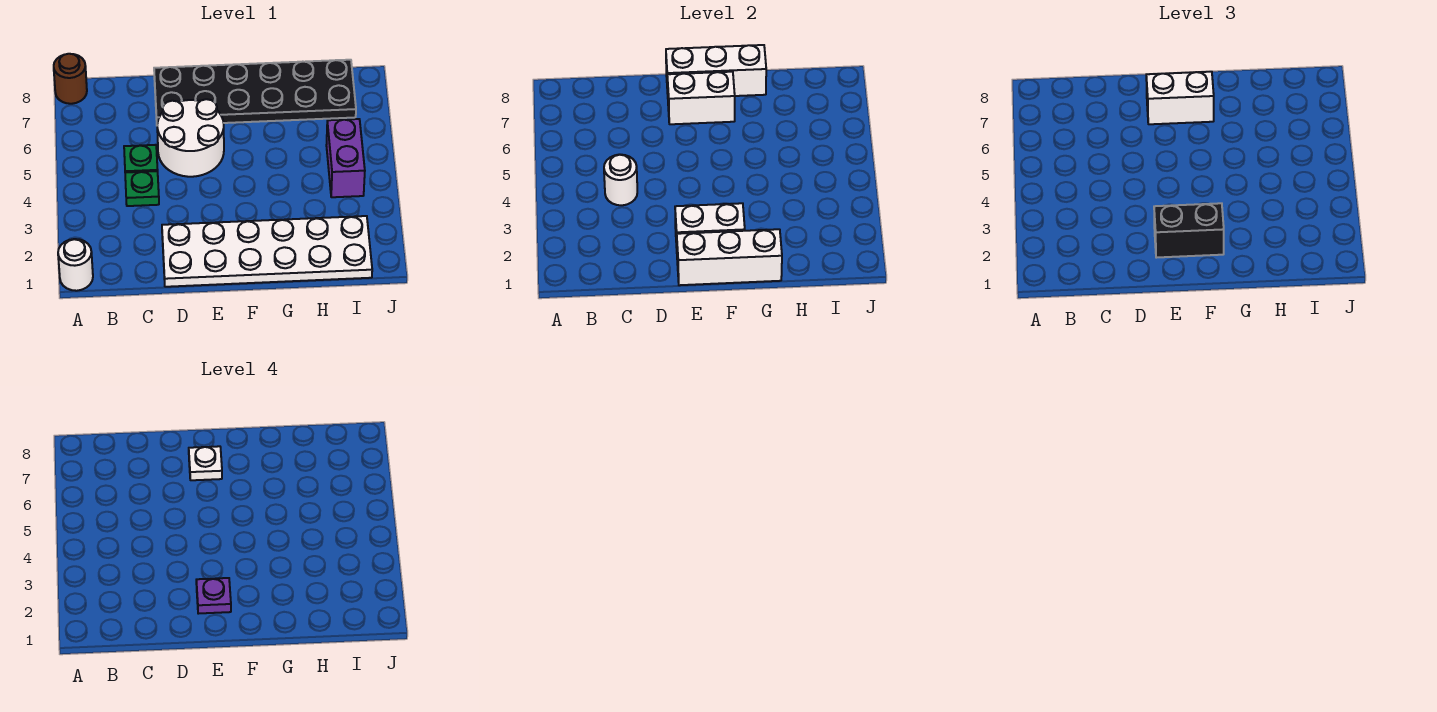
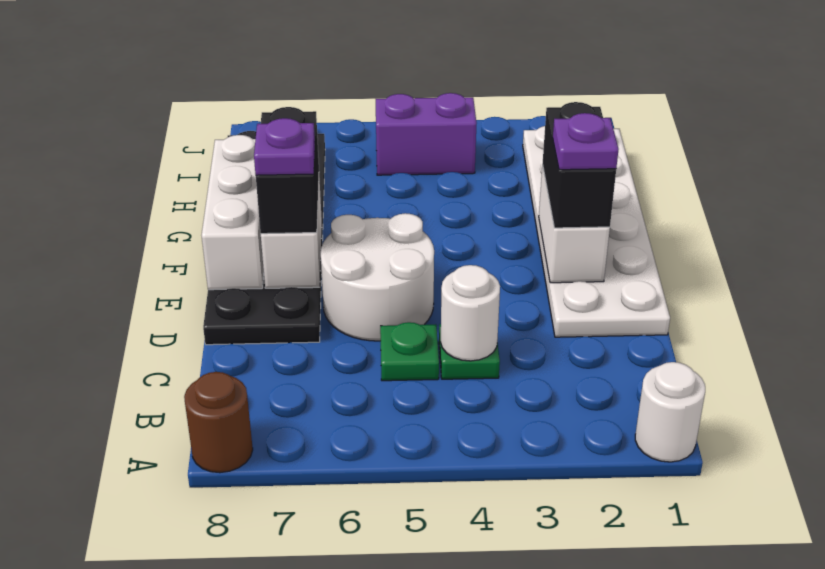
white 1x3 brick [677,229,782,285] -> none
white 1x2 brick [1146,72,1214,124] -> black 1x2 brick [256,107,319,234]
white 1x1 plate [189,446,222,480] -> purple 1x1 plate [254,118,315,175]

